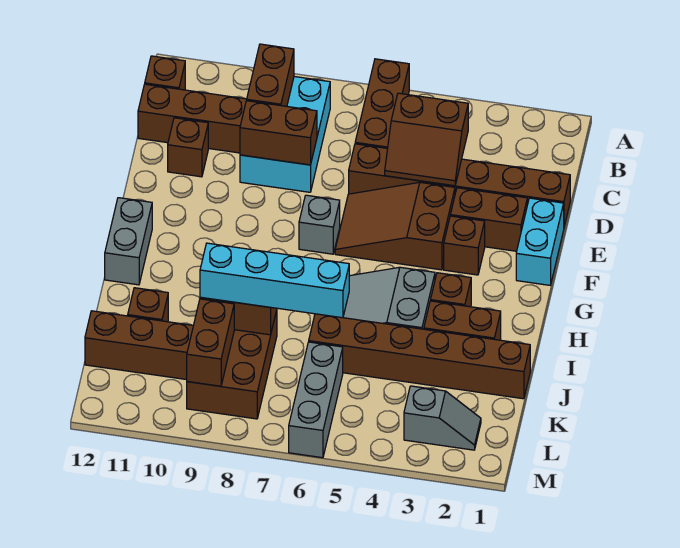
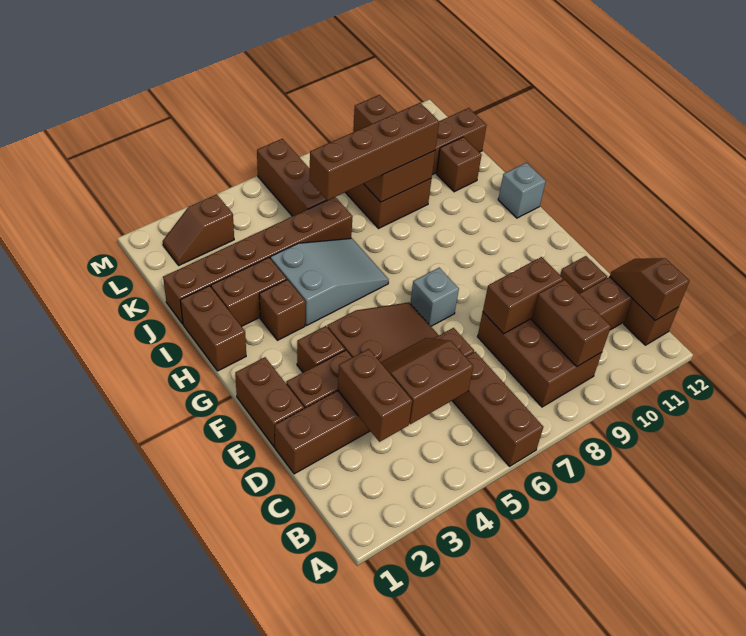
cyan 2x3 brick [240,77,330,192] -> brown 2x3 brick [478,312,602,407]
none -> brown 1x2 slope [610,258,690,320]
none -> brown 1x2 brick [338,349,412,442]
cyan 1x2 brick [516,198,564,285] -> brown 1x2 brick [235,357,304,447]
grey 1x2 brick [105,198,152,285] -> grey 1x1 brick [498,163,546,218]
none -> brown 1x2 brick [180,286,246,371]
cyan 1x4 brick [200,243,349,318] -> brown 1x4 brick [309,103,439,200]
grey 1x3 brick [289,342,343,458] -> brown 1x3 brick [257,139,327,216]
grey 1x2 slope [404,386,481,450] -> brown 1x2 slope [163,194,234,265]

